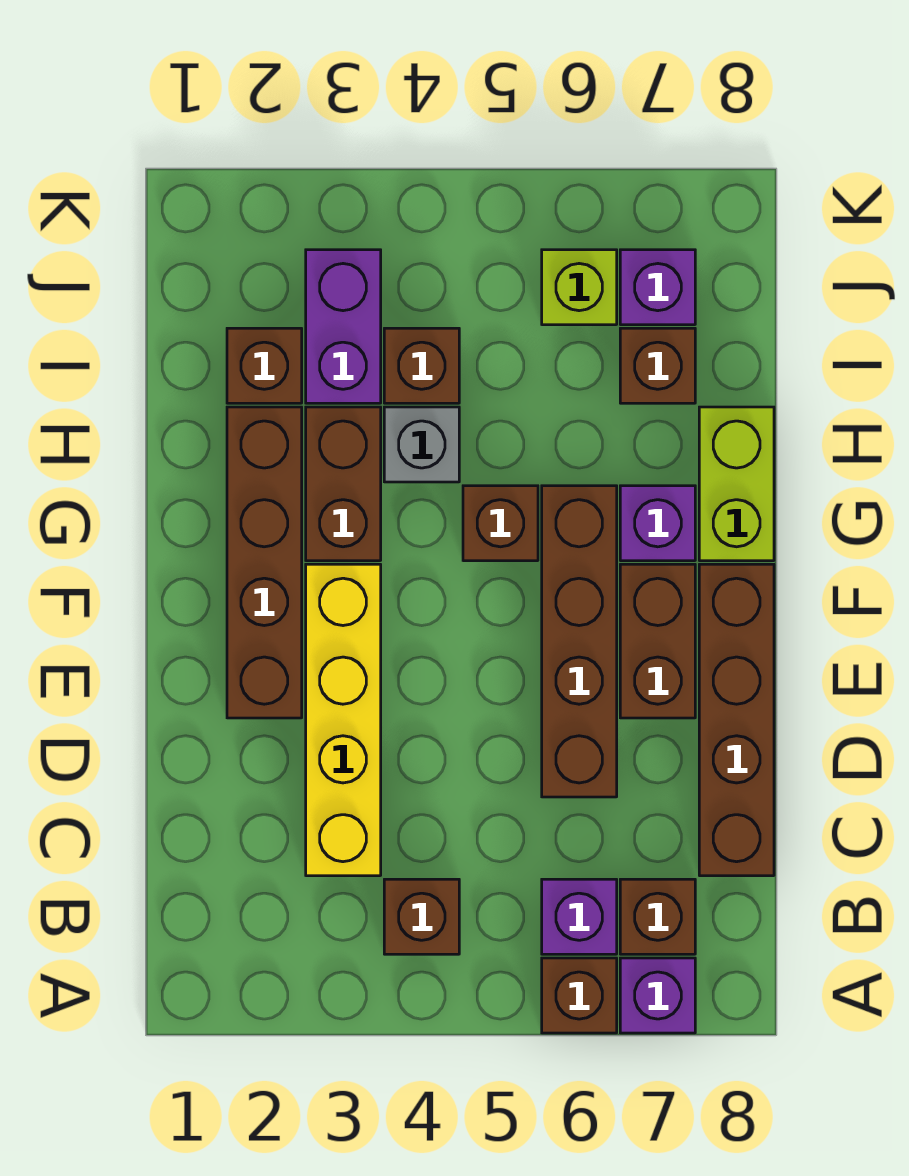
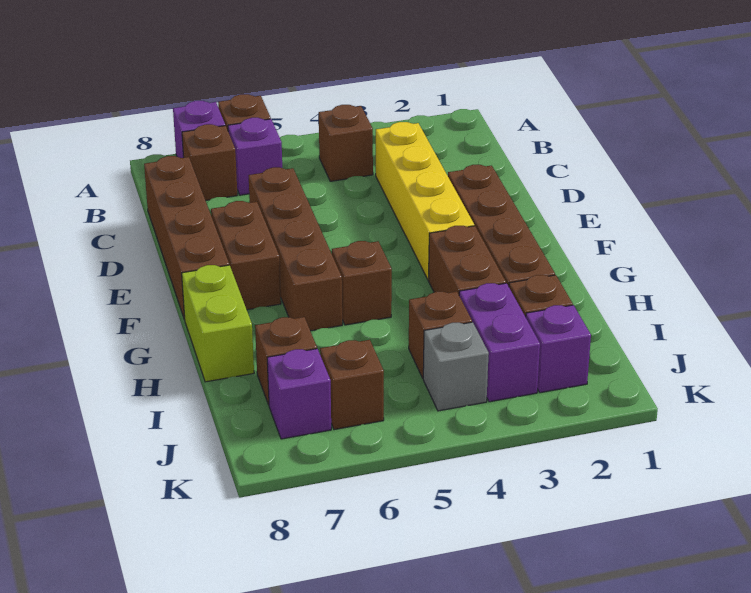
purple 1x1 brick [620,486,695,561] -> purple 1x1 brick moved to [526,305,591,393]
grey 1x1 brick [384,407,459,482] -> grey 1x1 brick moved to [423,322,489,411]
lime 1x1 brick [542,250,617,325] -> brown 1x1 brick [320,340,384,430]

